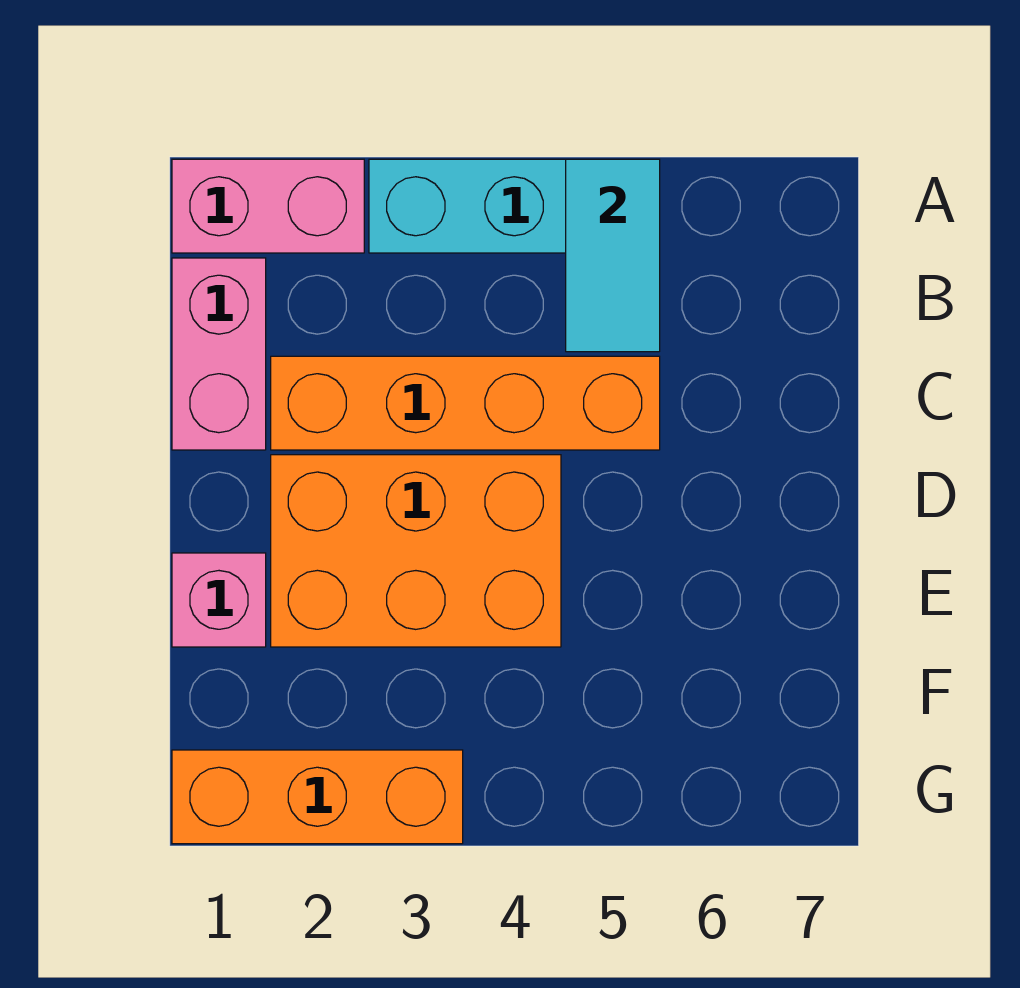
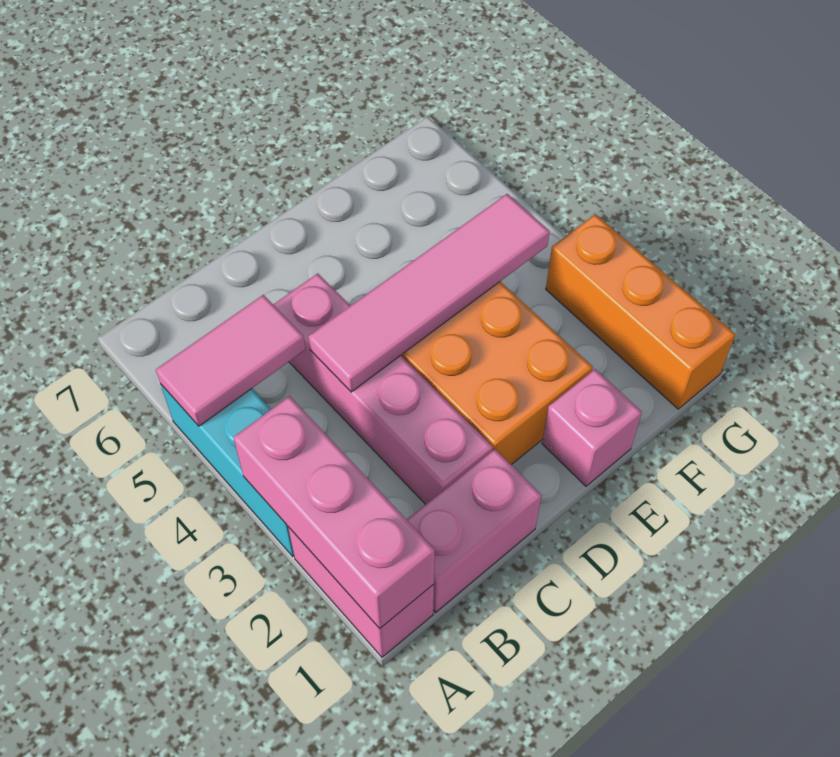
none -> pink 1x3 brick [233,396,435,629]
cyan 1x2 tile [566,159,660,352] -> pink 1x2 tile [156,295,306,426]
orange 1x4 brick [271,356,660,450] -> pink 1x4 brick [273,274,493,505]
none -> pink 1x4 tile [308,194,550,392]

